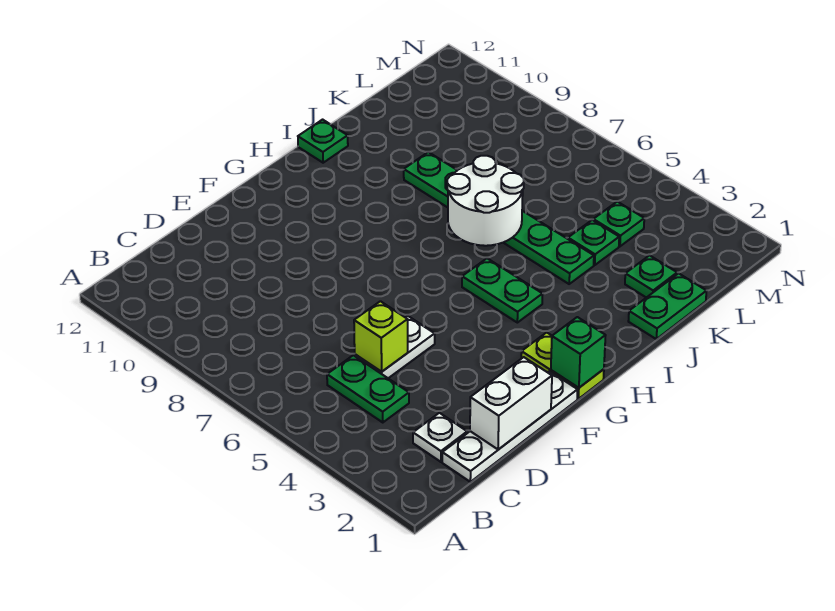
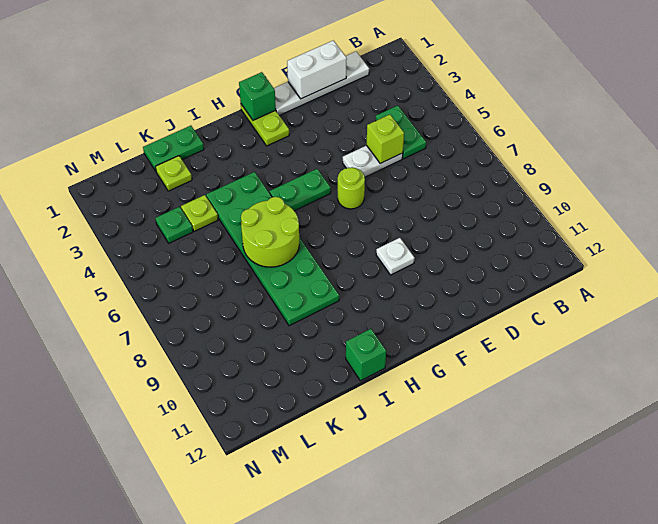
white 1x1 plate [413,413,467,462] -> white 1x1 plate moved to [376,238,415,275]
none -> lime 1x1 round brick [338,167,365,209]
green 1x2 plate [462,258,543,323] -> green 1x2 plate turned to [269,169,331,211]
white 2x2 round brick [447,156,524,246] -> lime 2x2 round brick [241,197,299,267]
green 1x1 plate [298,120,348,163] -> green 1x1 brick [346,329,386,381]
green 1x6 plate [404,152,594,284] -> green 2x6 plate [206,172,339,326]
green 1x1 plate [625,256,677,298] -> lime 1x1 plate [155,156,192,191]
green 1x1 plate [568,220,619,265] -> lime 1x1 plate [181,195,218,231]

